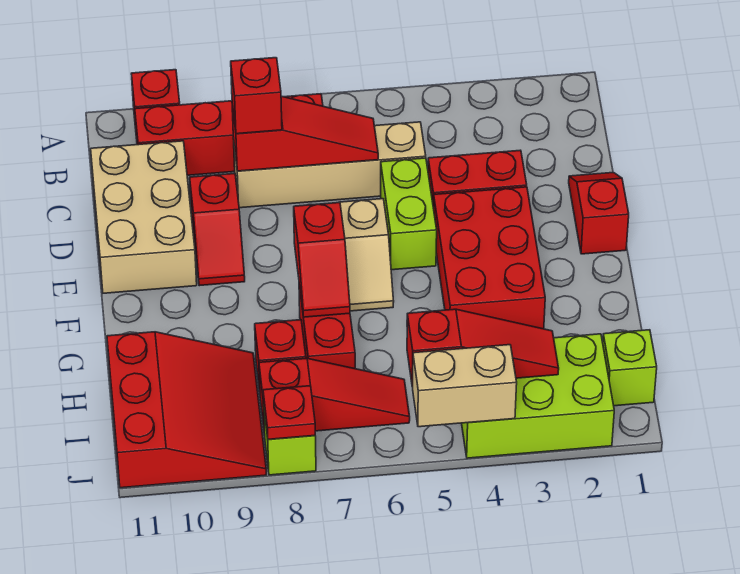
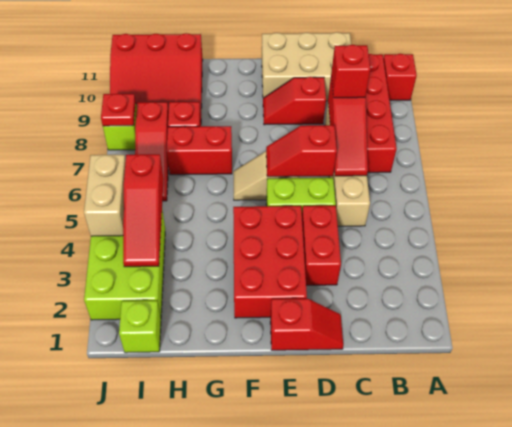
red 2x3 brick [433,187,545,329] -> red 2x3 brick turned to [233,206,307,318]
red 1x2 slope [294,203,350,317] -> red 1x2 slope moved to [266,125,337,177]

